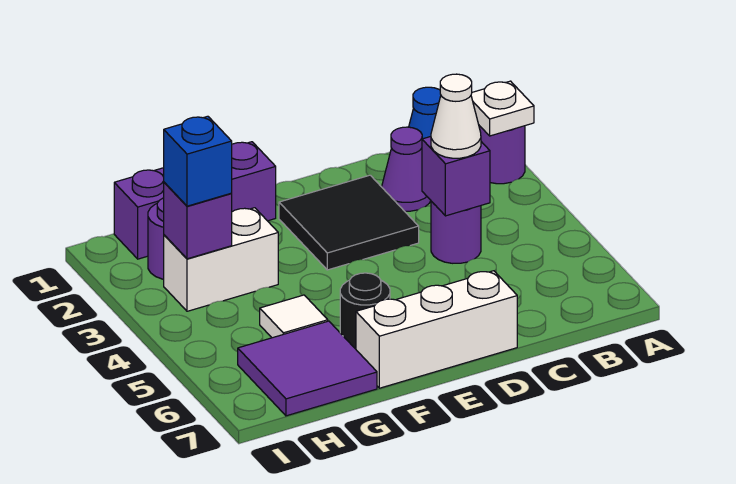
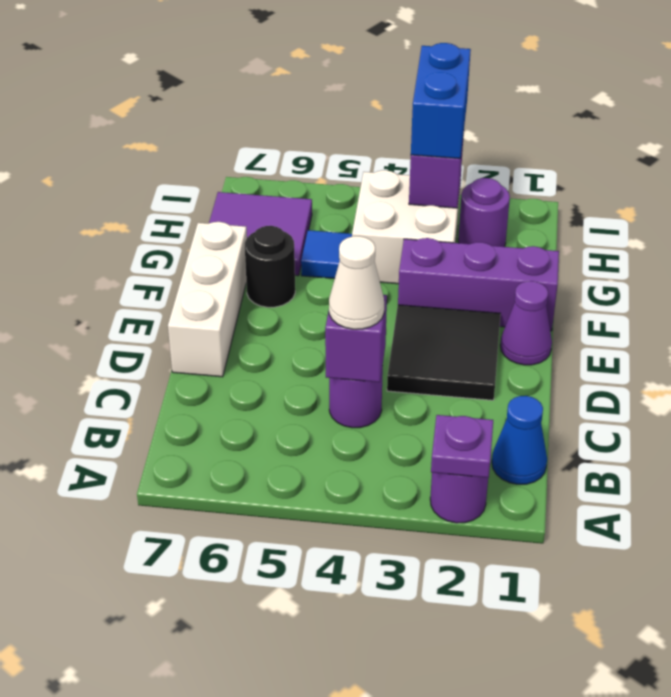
white 1x1 plate [471,81,534,136] -> purple 1x1 plate [431,415,493,478]
purple 1x1 cone [382,127,431,211] -> purple 1x1 cone moved to [500,281,552,365]
purple 1x3 brick [114,142,276,259] -> purple 1x3 brick turned to [398,238,559,331]
white 1x2 brick [164,208,278,311] -> white 2x2 brick [352,170,460,284]
white 1x1 tile [260,295,328,338] -> blue 1x1 tile [301,230,352,279]
blue 1x1 brick [164,116,232,206] -> blue 1x2 brick [411,43,471,159]

